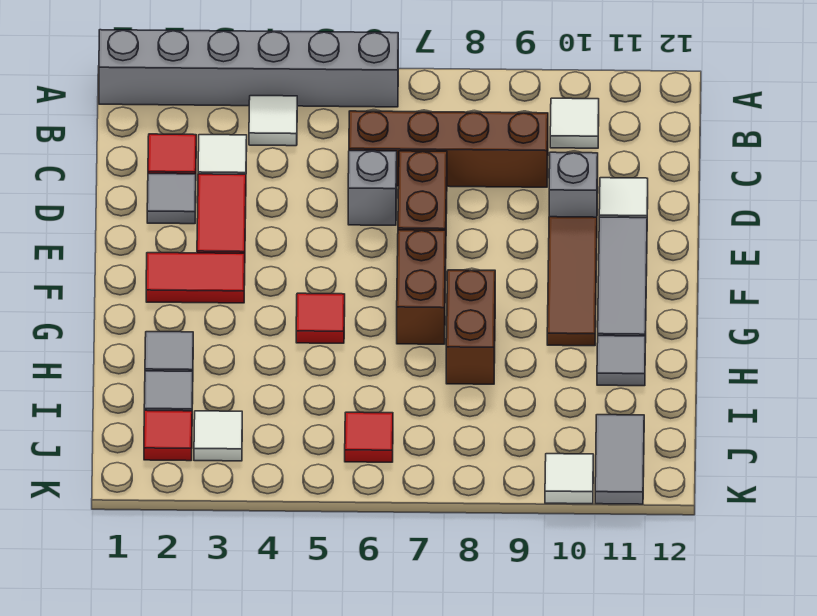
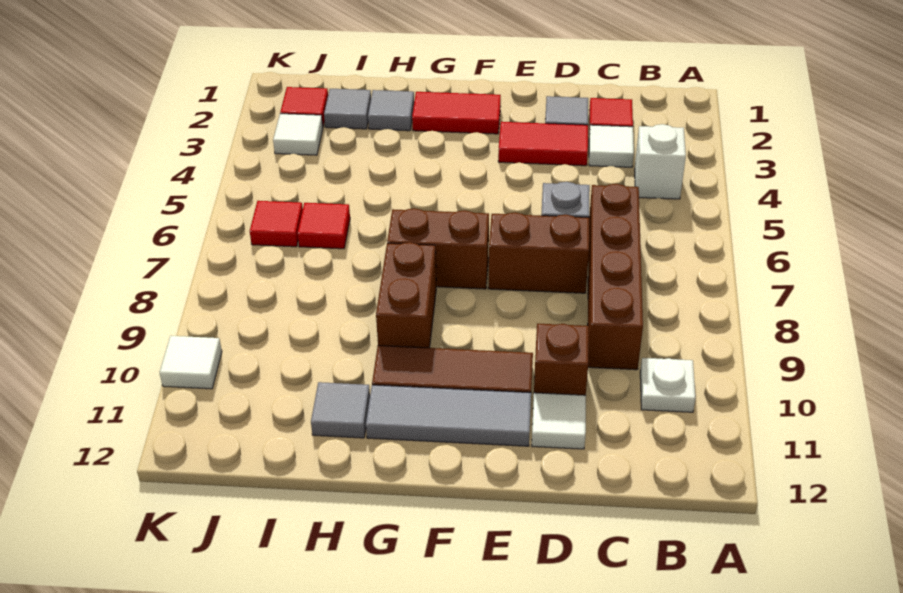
grey 1x6 brick [99,30,398,107] -> none
white 1x1 tile [249,96,297,146] -> white 1x1 brick [635,124,686,199]
white 1x1 tile [550,98,599,148] -> white 1x1 plate [640,358,695,412]
grey 1x1 brick [549,152,598,217] -> brown 1x1 brick [534,324,589,395]
red 1x2 tile [146,253,245,303] -> red 1x2 tile turned to [412,92,501,134]
red 1x1 tile [296,293,345,343] -> red 1x1 tile moved to [298,203,350,249]
brown 1x2 brick [446,270,495,384] -> brown 1x2 brick turned to [376,242,436,348]
grey 1x2 tile [595,415,644,504] -> none

